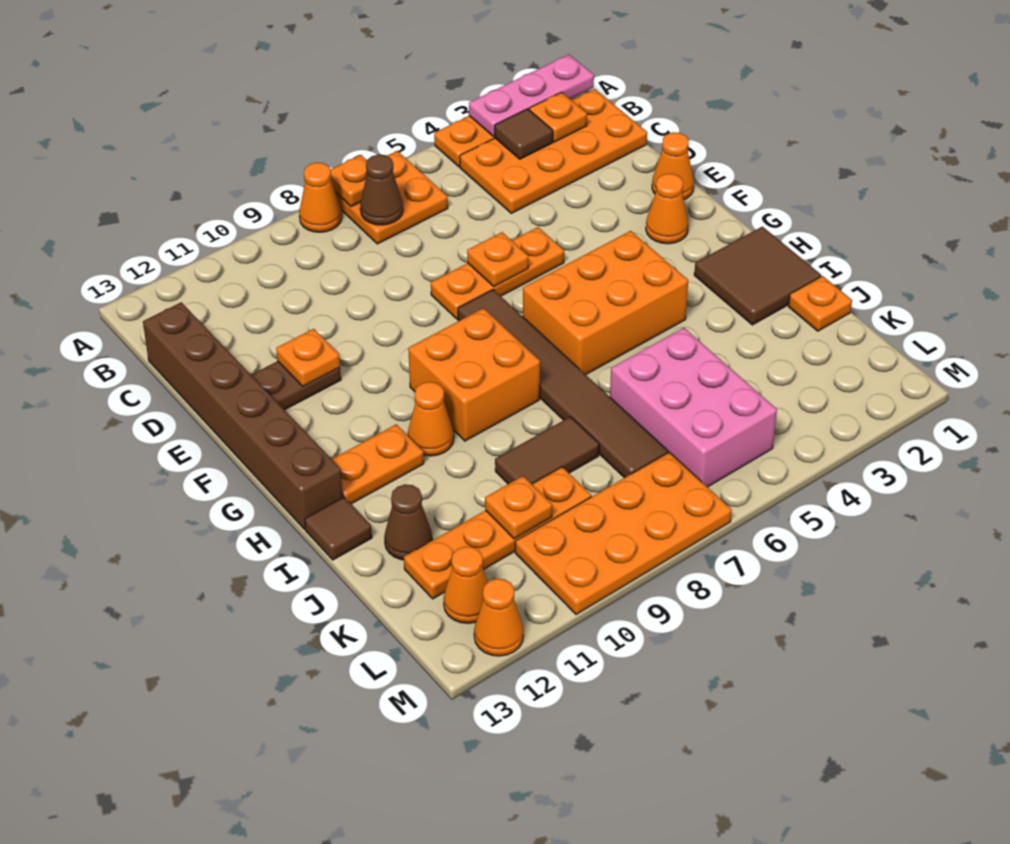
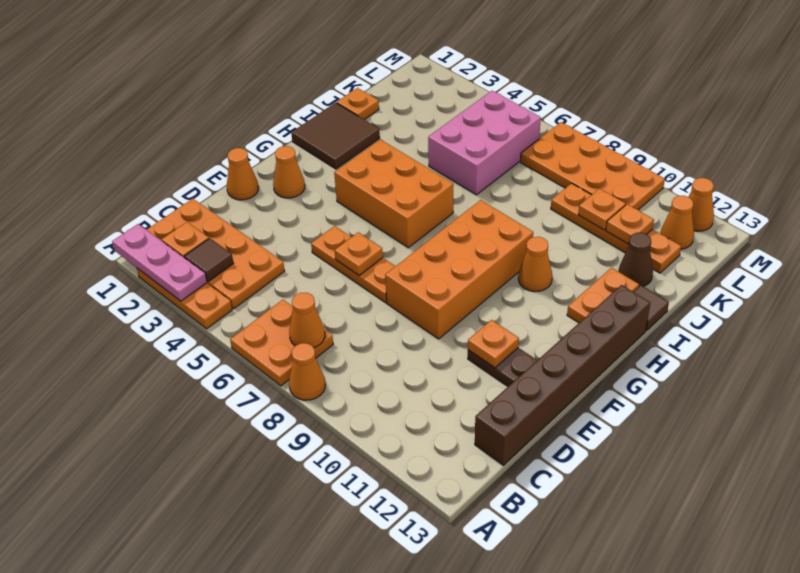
orange 1x1 plate [331,155,367,207] -> orange 1x1 plate moved to [606,204,654,244]
brown 1x1 cone [360,155,403,225] -> orange 1x1 cone [289,293,325,348]
brown 1x6 tile [458,290,668,478] -> none
orange 2x2 brick [408,308,540,441] -> orange 2x4 brick [385,200,533,339]
orange 1x2 plate [332,424,424,504] -> orange 1x2 plate turned to [567,268,639,323]
brown 1x2 tile [495,417,599,484] -> none

